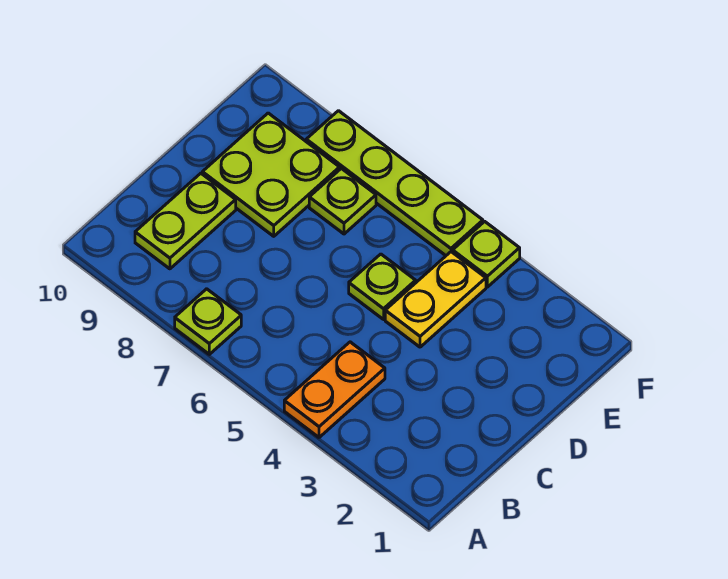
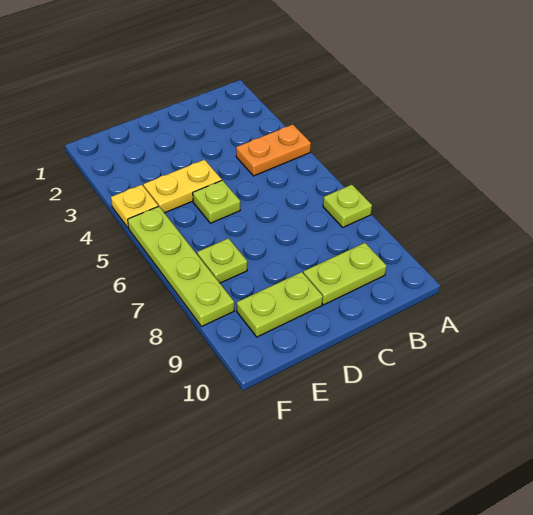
lime 2x2 plate [202,113,340,236] -> lime 1x2 plate [237,272,323,337]
lime 1x1 plate [453,221,520,287] -> yellow 1x1 plate [111,185,158,228]

